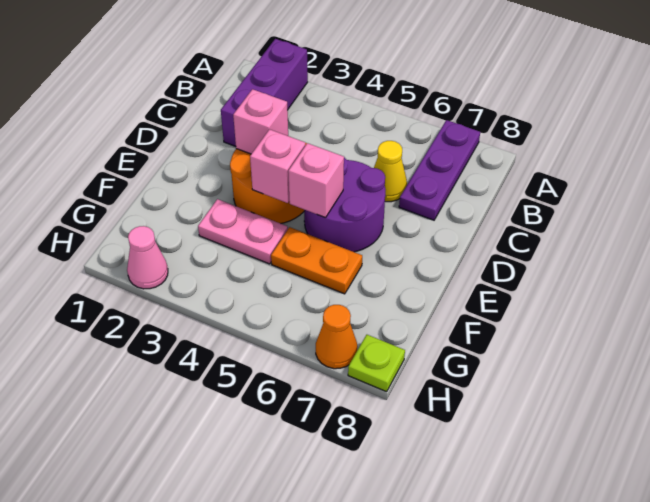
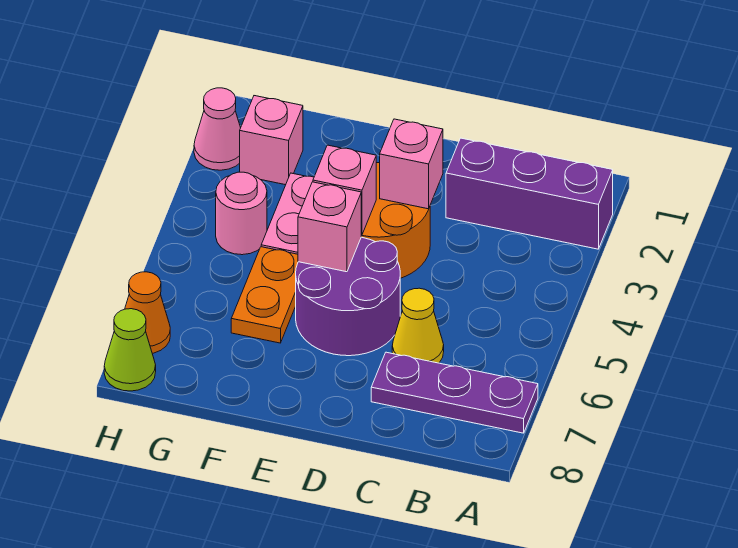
none -> pink 1x1 brick [240,96,303,185]
none -> pink 1x1 round brick [216,172,267,255]
lime 1x1 plate [348,335,405,392] -> lime 1x1 cone [104,309,156,391]

